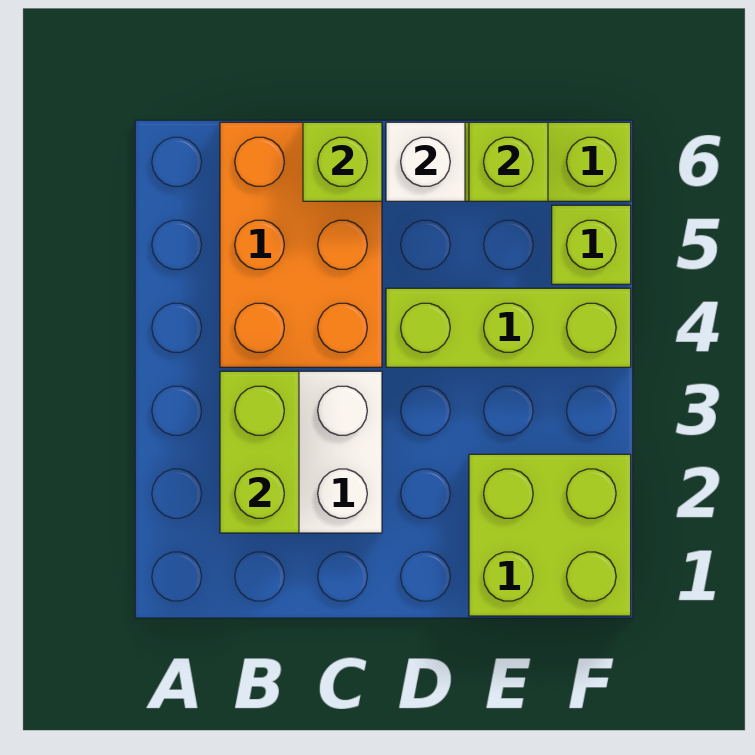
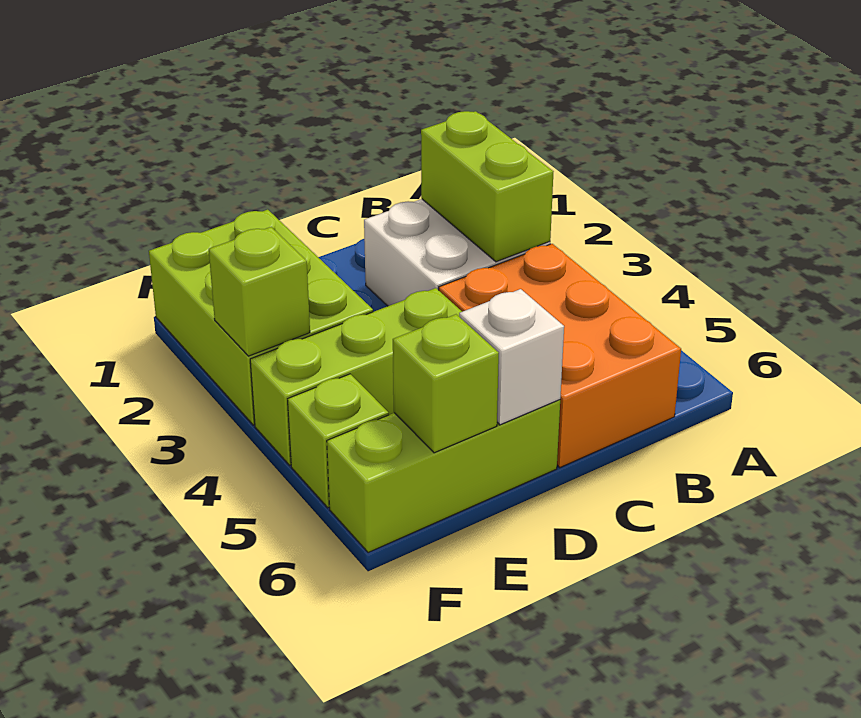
lime 1x1 brick [303,122,382,201] -> lime 1x1 brick moved to [209,227,310,356]
lime 2x2 brick [469,454,631,616] -> lime 2x3 brick [149,210,373,425]

